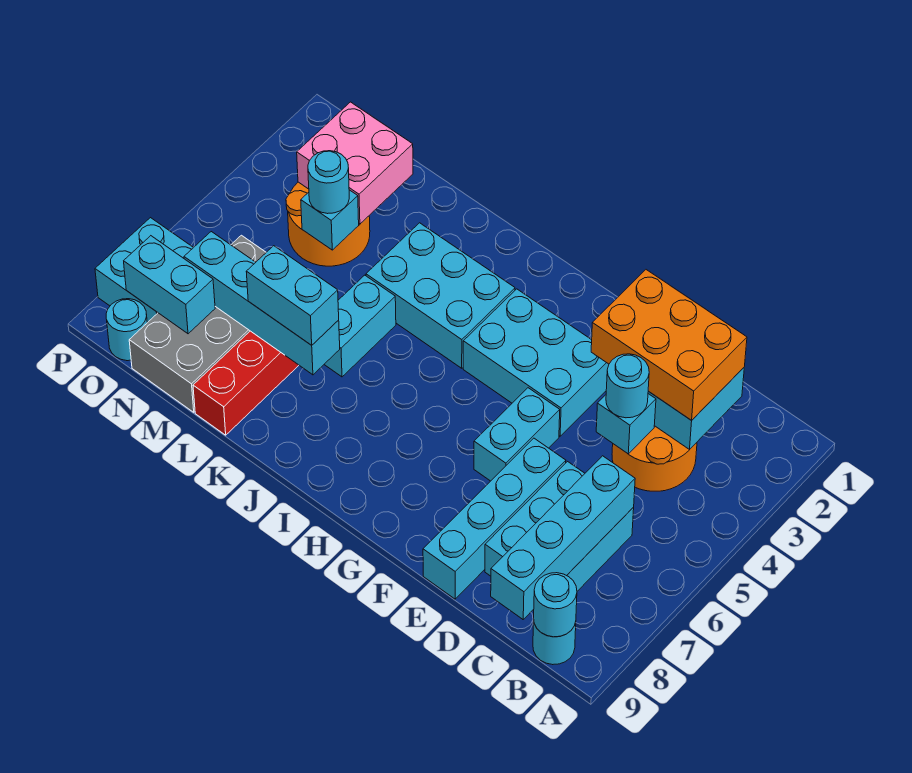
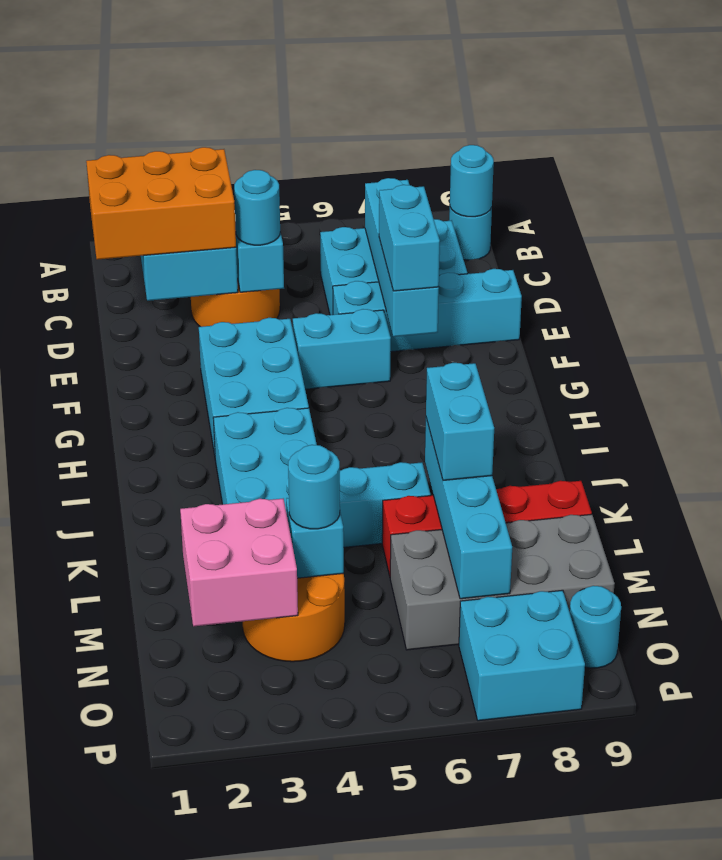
orange 2x3 brick [591,270,747,420] -> orange 2x3 brick turned to [86,147,236,260]
cyan 1x4 brick [491,456,635,619] -> cyan 1x4 brick turned to [365,178,439,337]
cyan 1x2 brick [124,236,215,334] -> cyan 1x2 brick moved to [379,185,440,291]

